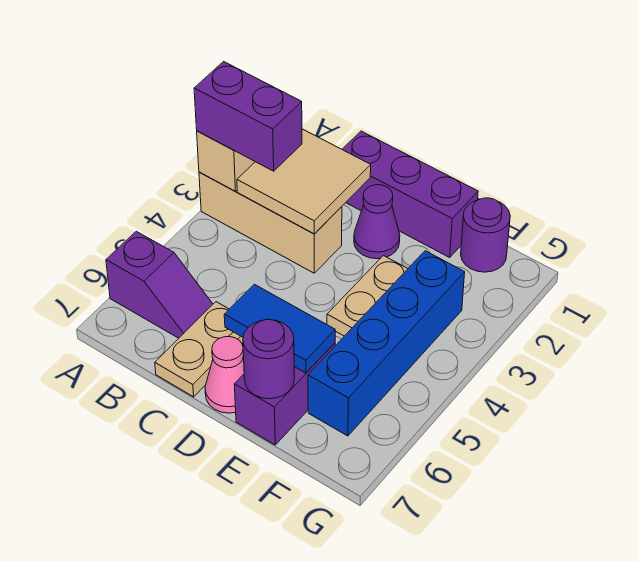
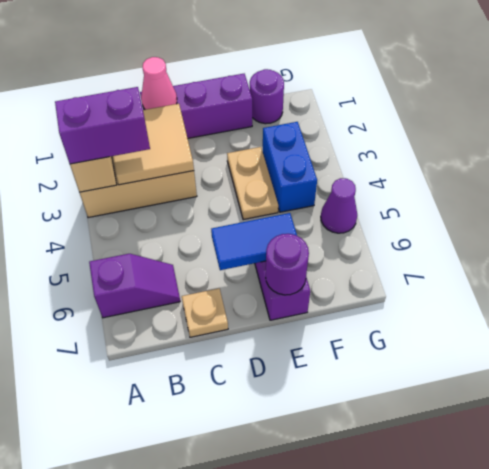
tan 1x2 plate [155,302,243,397] -> tan 1x1 plate [182,288,228,337]
purple 1x1 cone [354,185,400,259] -> purple 1x1 cone moved to [321,178,357,233]
pink 1x1 cone [205,337,244,413] -> pink 1x1 cone moved to [141,57,177,110]
blue 1x4 brick [308,251,465,436] -> blue 1x2 brick [263,122,317,212]

